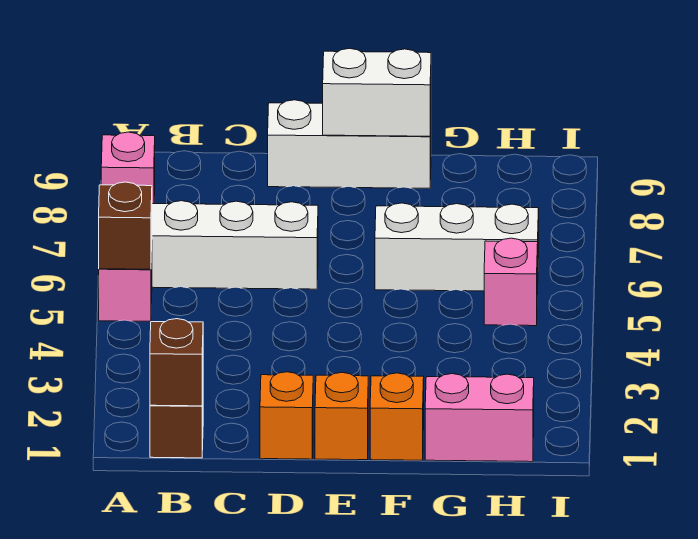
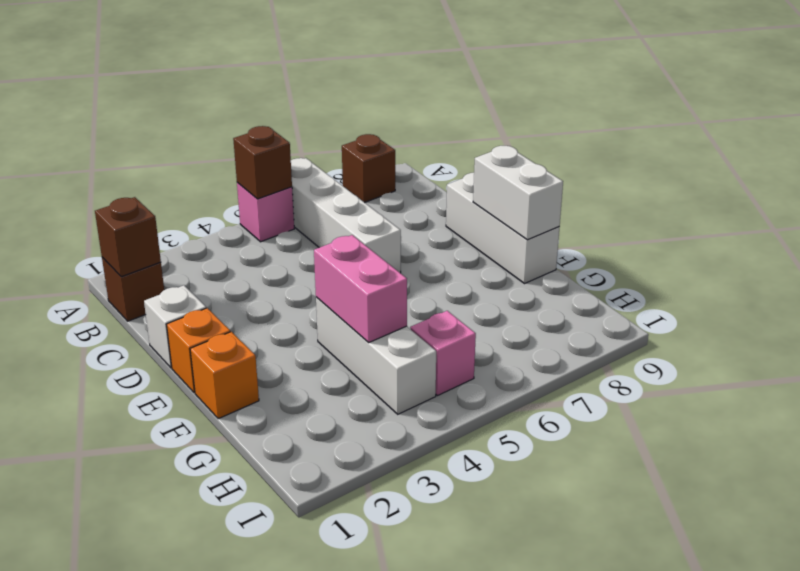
pink 1x1 brick [101,132,155,204] -> brown 1x1 brick [342,134,395,203]
orange 1x1 brick [260,372,313,459] -> white 1x1 brick [144,285,206,368]
white 1x3 brick [375,203,539,291] -> white 1x3 brick moved to [316,297,436,414]
pink 1x2 brick [425,374,534,462] -> pink 1x2 brick moved to [314,235,407,343]

